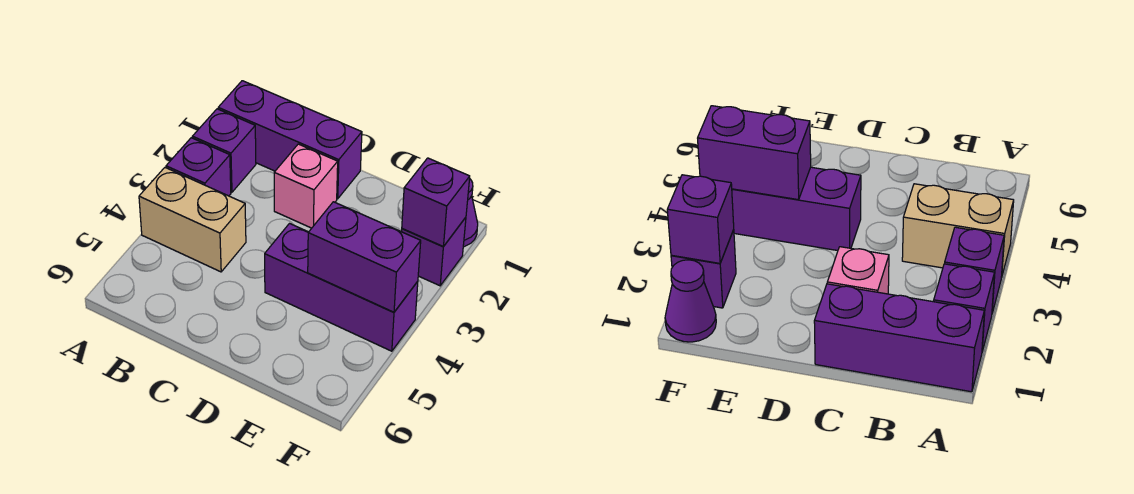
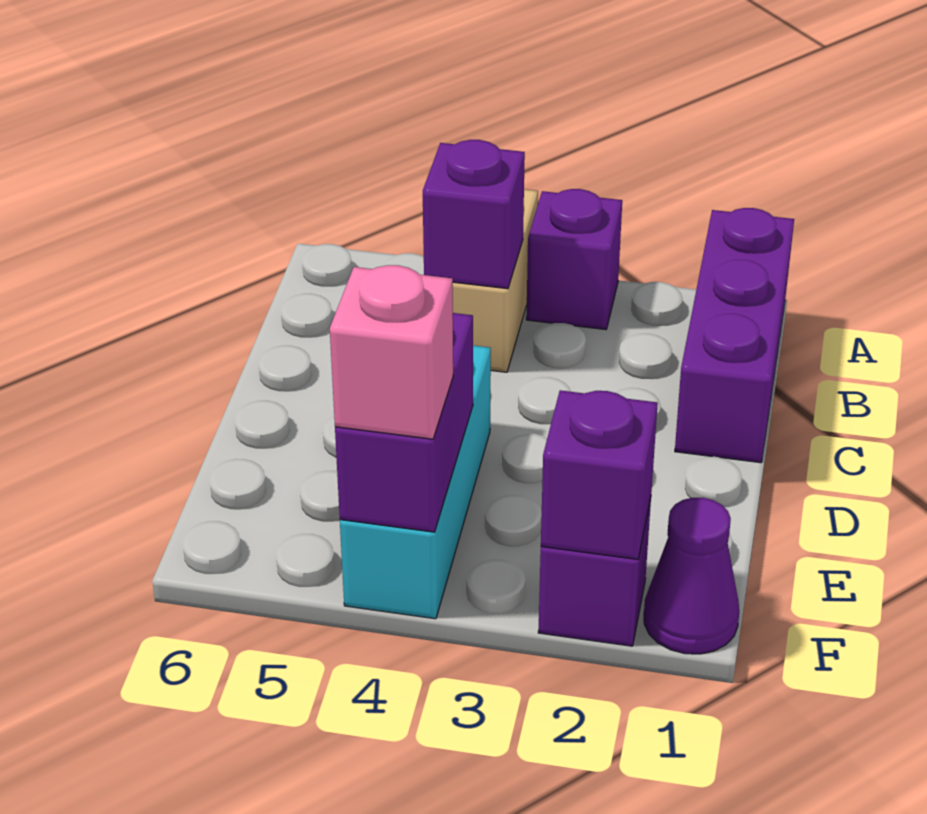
purple 1x1 brick [192,109,256,192] -> purple 1x1 brick moved to [423,140,525,289]
pink 1x1 brick [274,144,338,228] -> pink 1x1 brick moved to [330,265,453,439]
purple 1x3 brick [265,224,418,351] -> cyan 1x3 brick [340,345,491,619]

